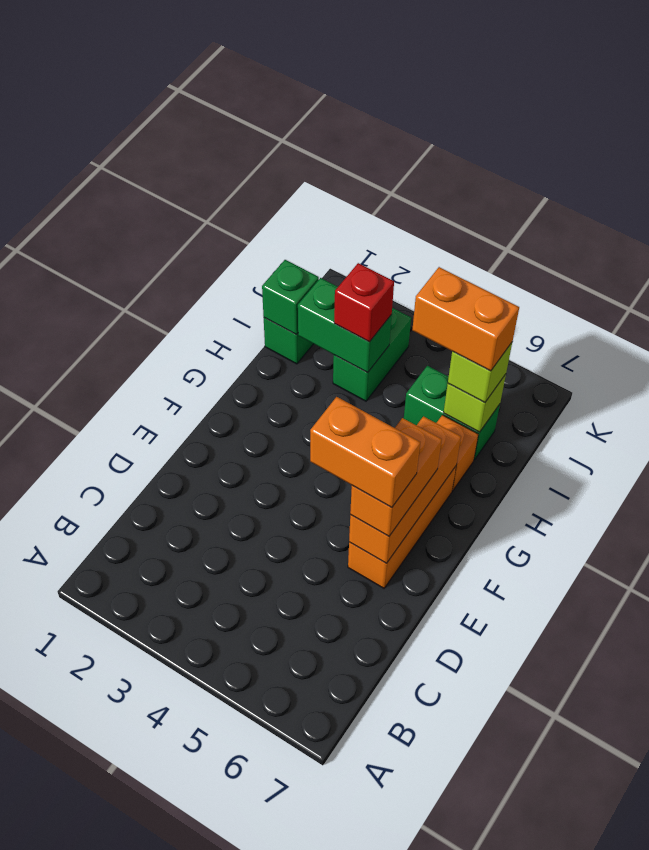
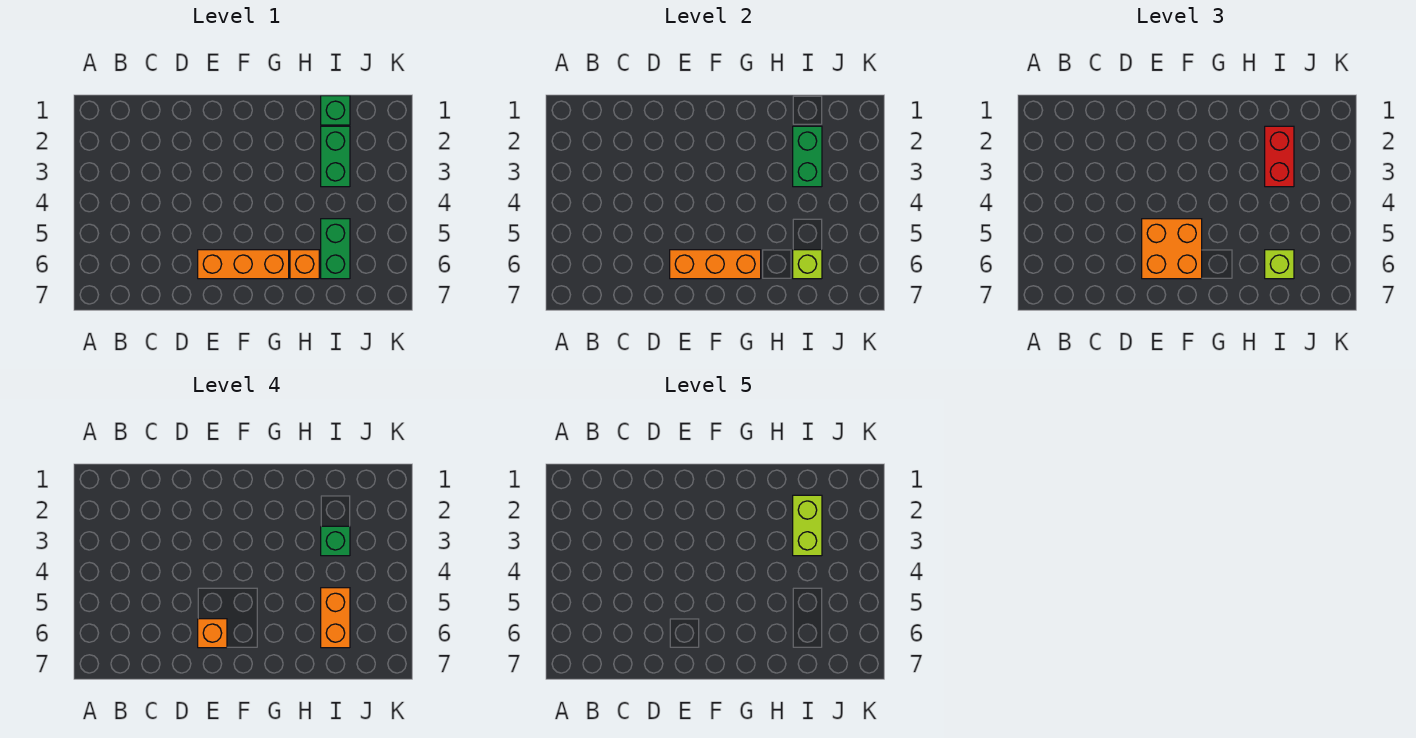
orange 1x2 brick [310,397,420,508] -> orange 1x1 brick [198,619,227,648]
orange 1x2 brick [350,418,442,536] -> orange 2x2 brick [1142,219,1202,279]
green 1x1 brick [262,260,319,335] -> green 1x1 brick moved to [321,526,350,556]
none -> lime 1x2 brick [793,495,822,556]
green 1x2 brick [333,308,411,401] -> green 1x2 brick turned to [321,126,350,187]
red 1x1 brick [334,263,394,342] -> red 1x2 brick [1265,126,1294,187]

